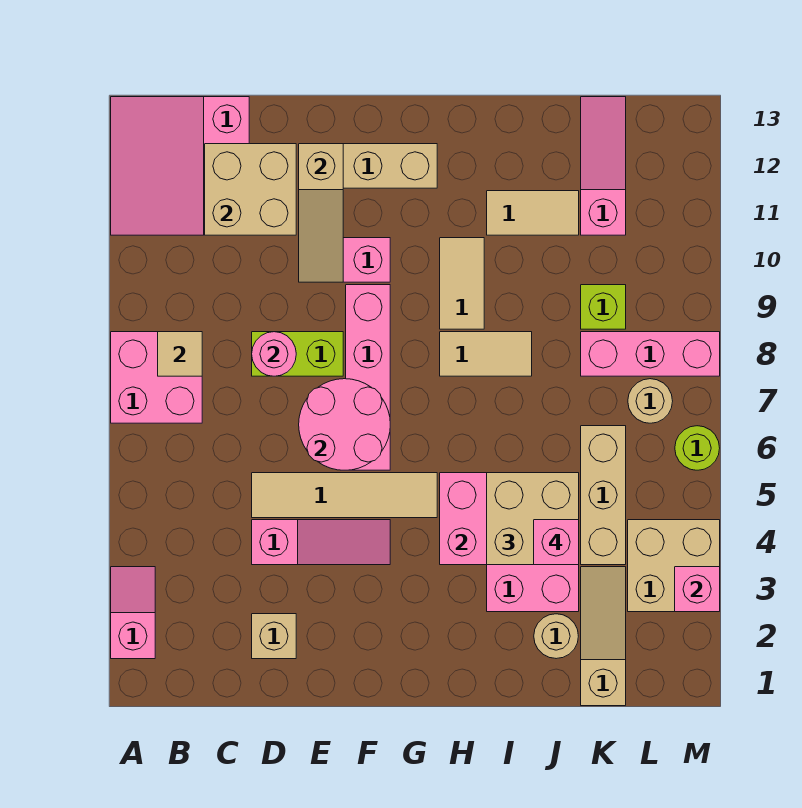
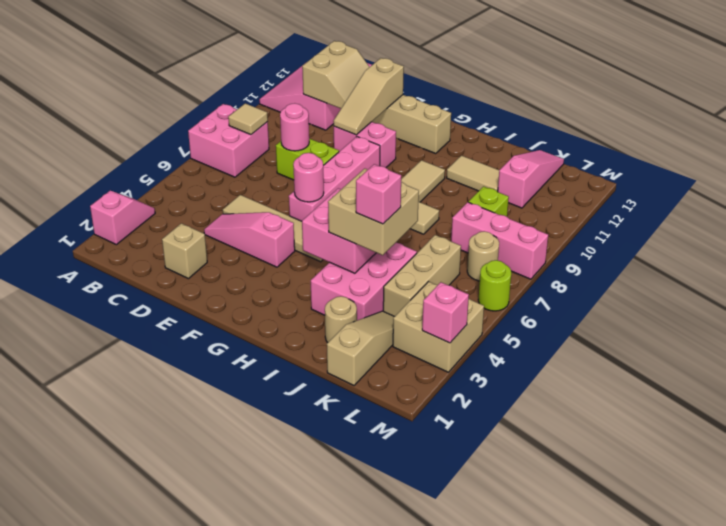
tan 2x2 brick [205,144,296,235] -> tan 2x2 slope [302,41,369,108]
pink 1x3 slope [252,520,390,565] -> pink 1x3 slope turned to [204,212,295,267]
pink 2x2 round brick [299,379,390,470] -> pink 1x1 round brick [293,153,324,202]

